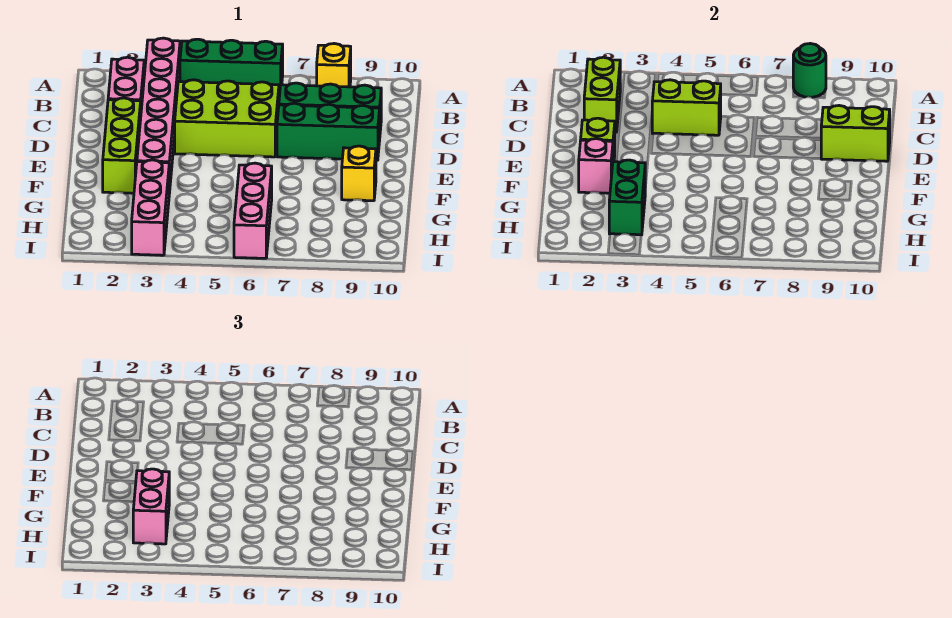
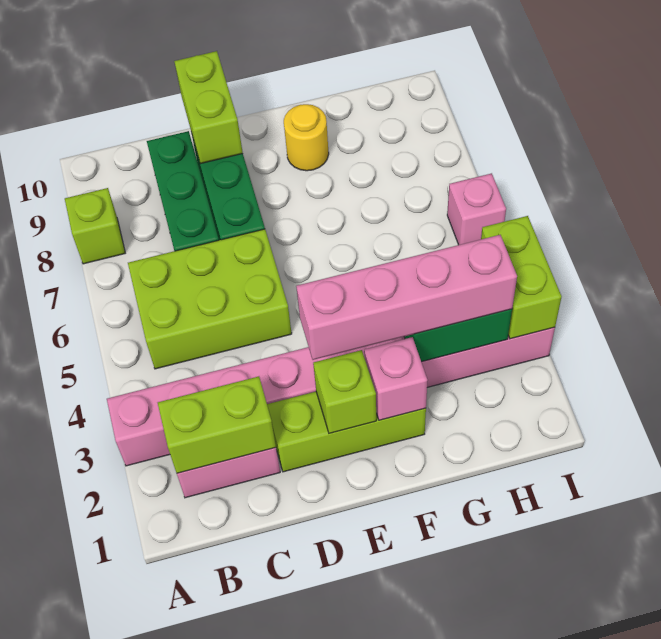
green 1x3 brick [180,39,283,96] -> none
yellow 1x1 brick [317,44,351,87] -> lime 1x1 brick [65,188,125,264]
green 1x1 round brick [793,44,826,97] -> none
lime 2x3 brick [175,80,279,157] -> lime 2x3 brick turned to [128,229,292,369]
lime 1x2 brick [652,80,721,135] -> lime 1x2 brick moved to [481,216,562,339]
yellow 1x1 brick [342,146,376,201] -> yellow 1x1 round brick [284,104,329,171]
pink 1x2 brick [133,469,169,544] -> pink 1x4 brick [296,235,517,360]
pink 1x3 brick [234,163,272,258] -> pink 1x1 brick [447,173,506,245]

